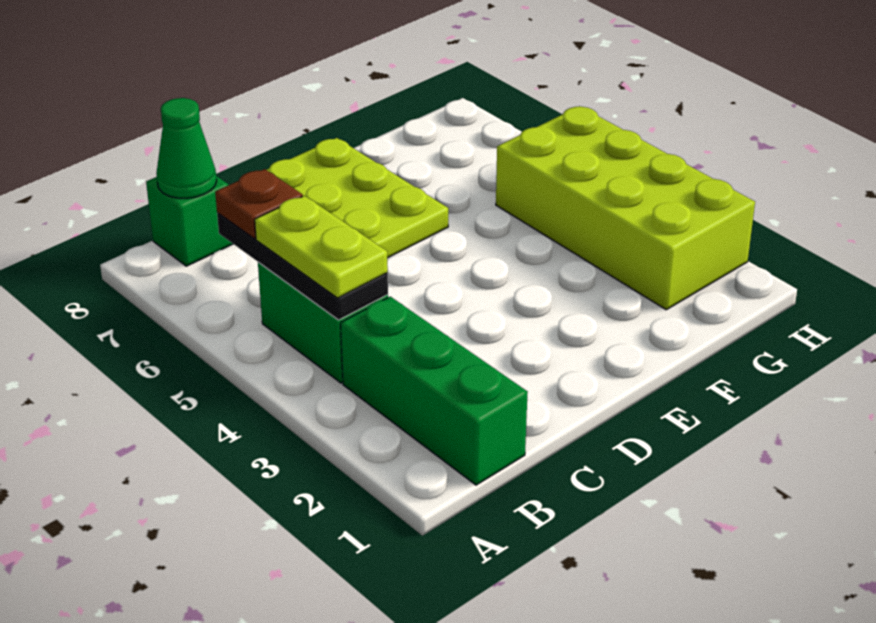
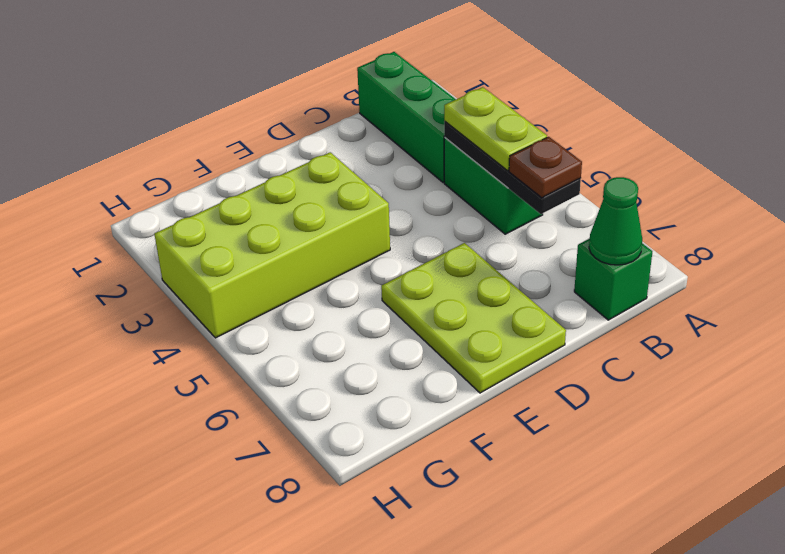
lime 2x4 brick [496,106,755,310] -> lime 2x4 brick turned to [154,152,390,338]

